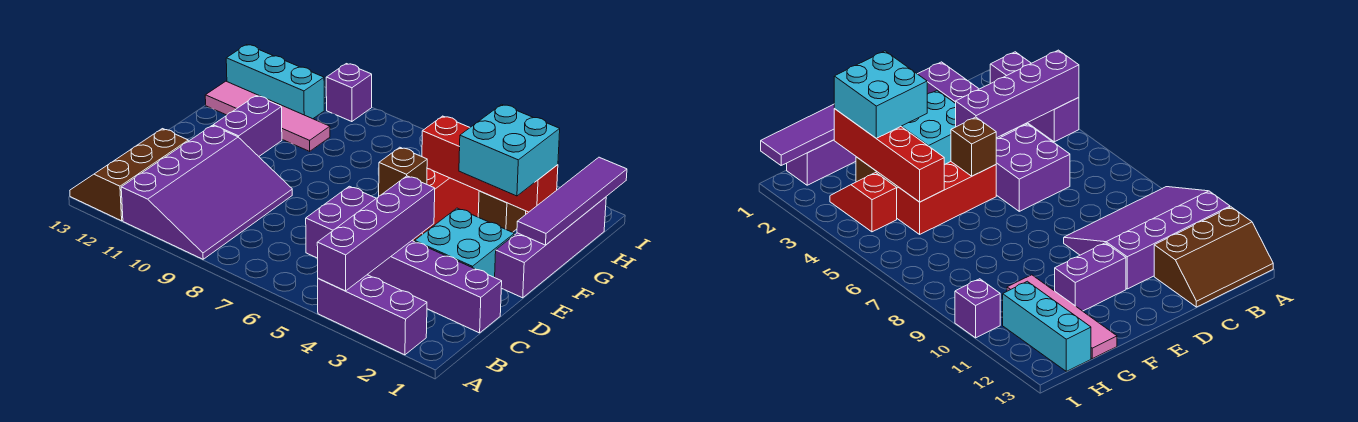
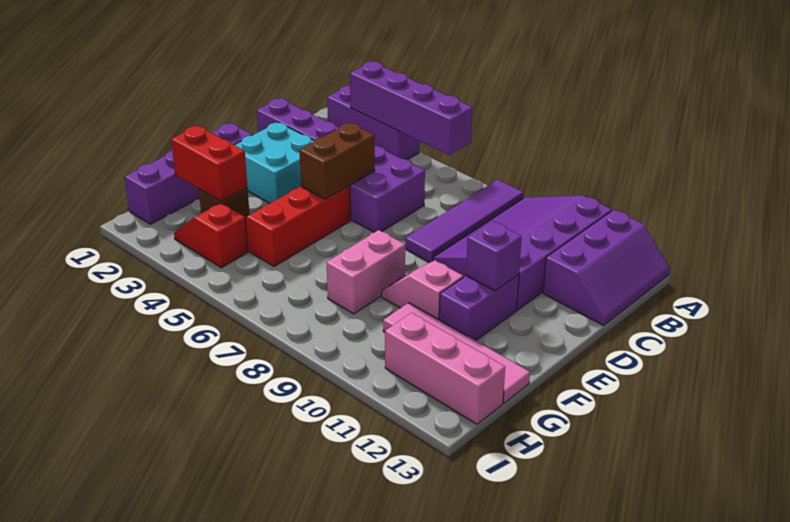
purple 1x4 brick [317,176,435,291] -> purple 1x4 brick turned to [350,61,472,155]
brown 2x3 slope [70,129,188,221] -> purple 2x3 slope [543,210,670,325]
brown 1x1 brick [379,147,427,196] -> brown 1x2 brick [299,123,375,199]
purple 1x4 tile [517,157,627,245] -> purple 1x4 tile moved to [405,180,523,262]
cyan 2x2 brick [459,104,560,196] -> none
none -> pink 1x2 brick [326,230,405,314]
none -> pink 1x2 slope [382,260,463,320]
red 1x4 brick [422,116,558,212] -> red 1x2 brick [171,126,247,202]
cyan 1x3 brick [226,45,324,119] -> pink 1x3 brick [385,313,505,424]
purple 1x1 brick [326,64,372,122] -> purple 1x1 brick moved to [466,221,522,291]

